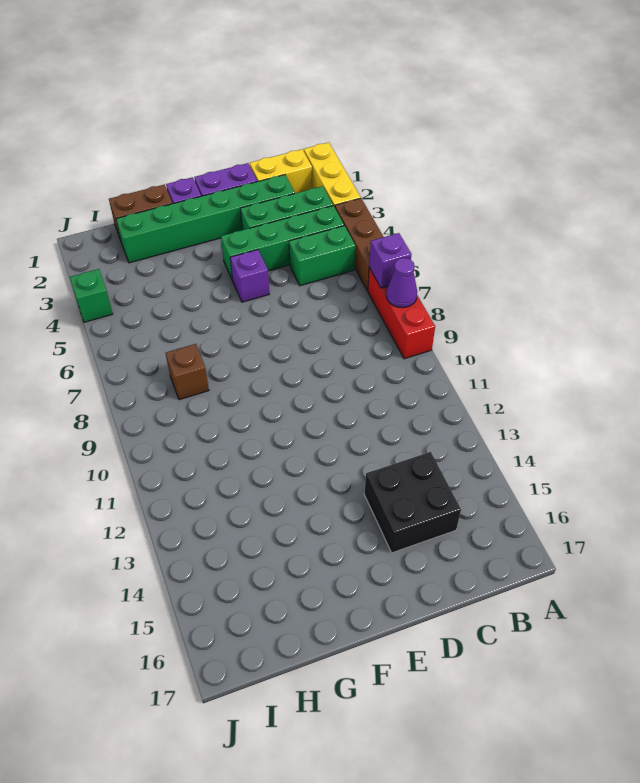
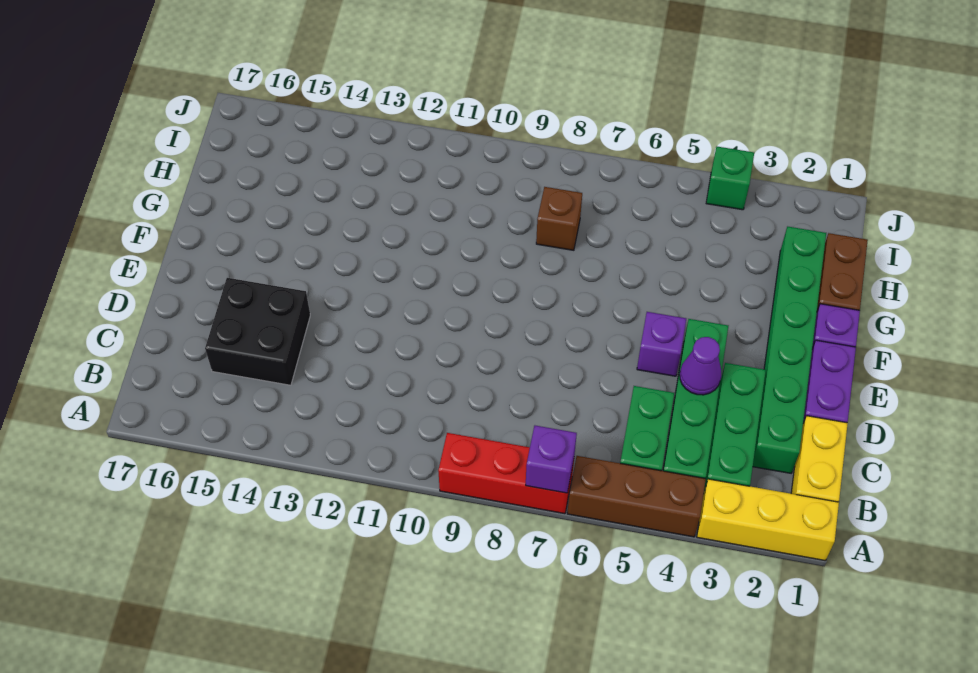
purple 1x1 cone [386,258,417,308] -> purple 1x1 cone moved to [680,337,722,395]

